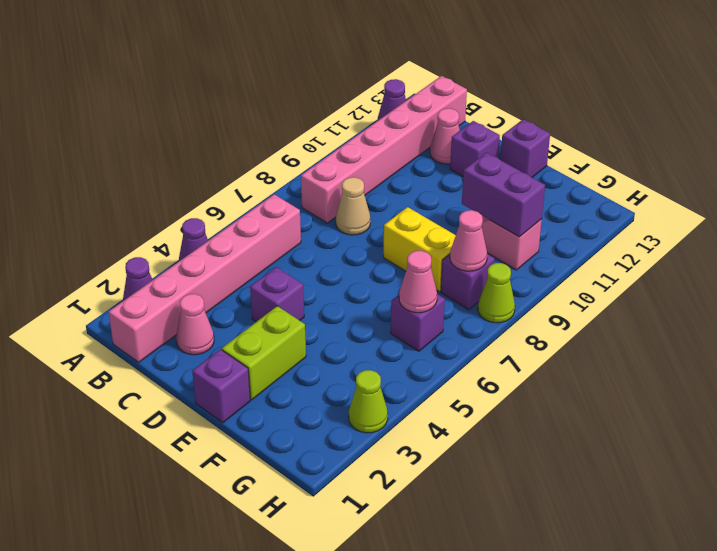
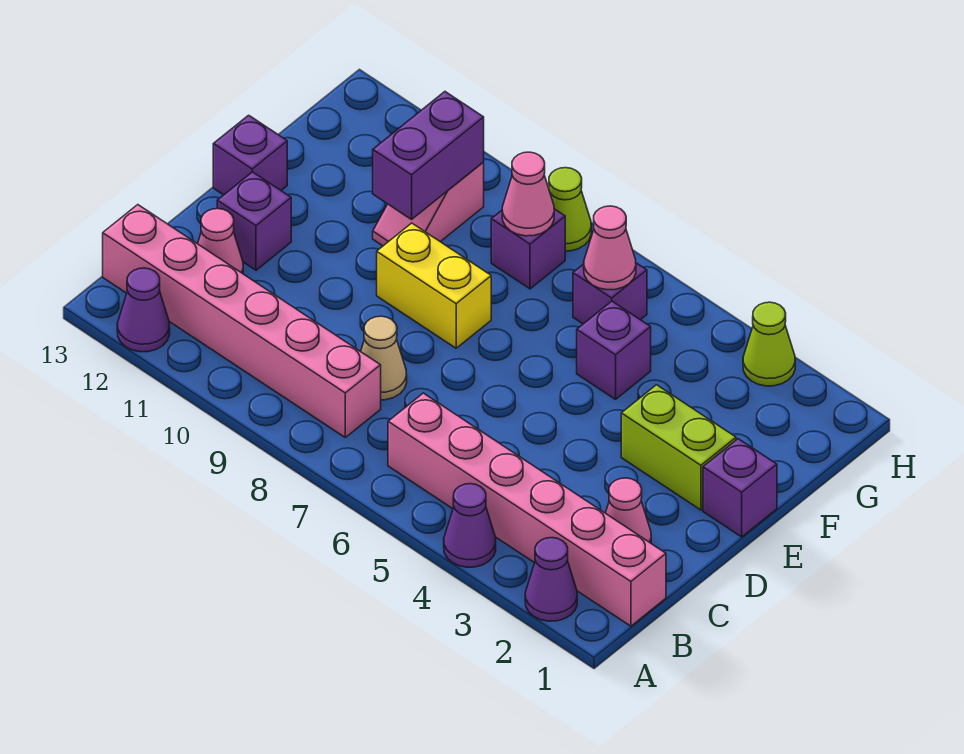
purple 1x1 brick [250,267,304,322] -> purple 1x1 brick moved to [577,301,651,399]
yellow 1x2 brick [384,207,456,291] -> yellow 1x2 brick turned to [377,223,491,348]

